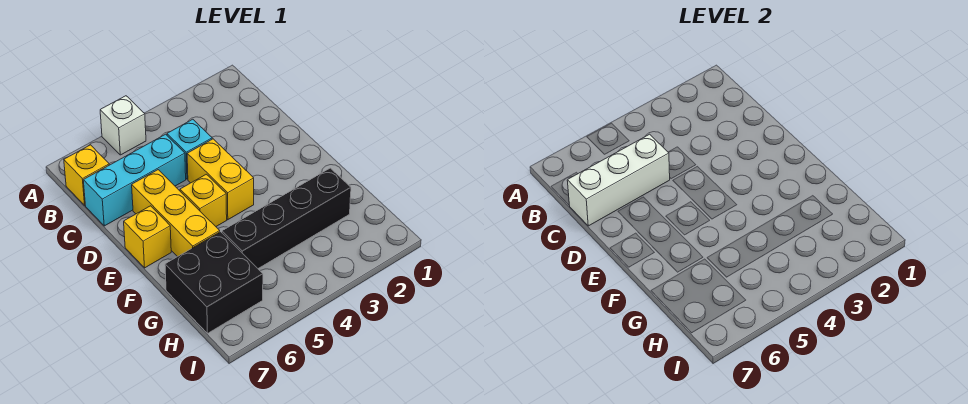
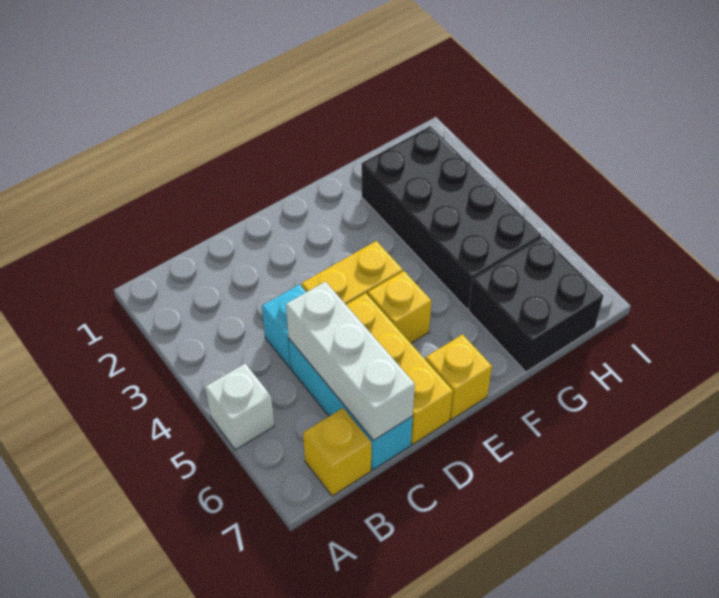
yellow 1x3 brick [132,170,220,257] -> yellow 1x3 brick turned to [346,293,453,444]
black 1x4 brick [222,168,351,268] -> black 2x4 brick [362,126,541,309]

